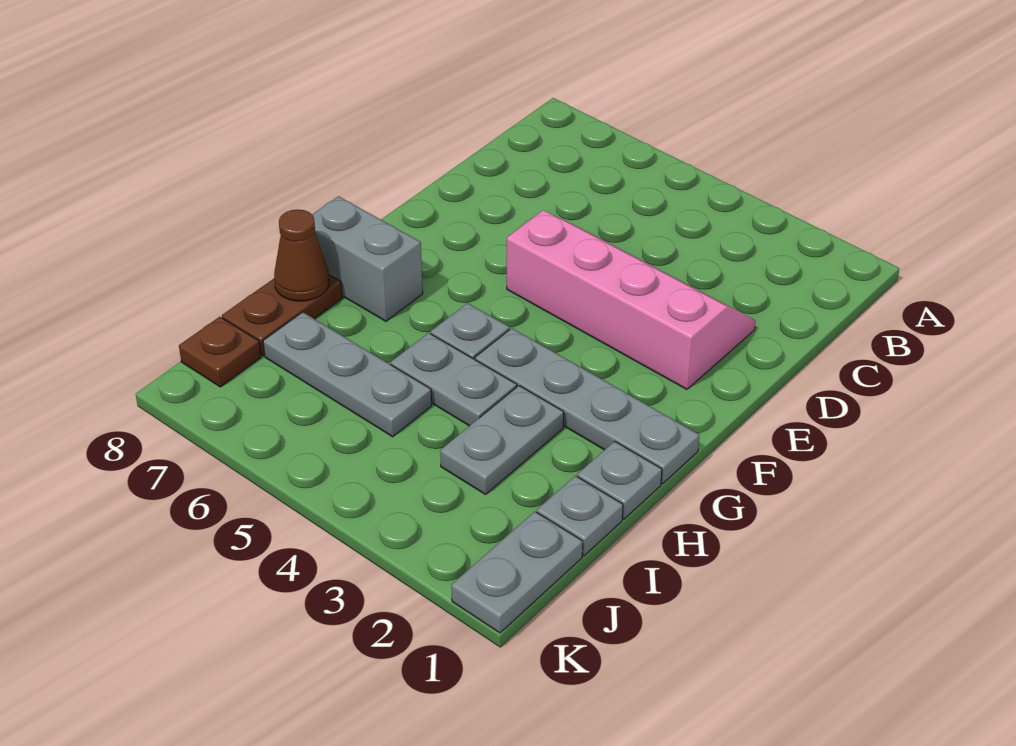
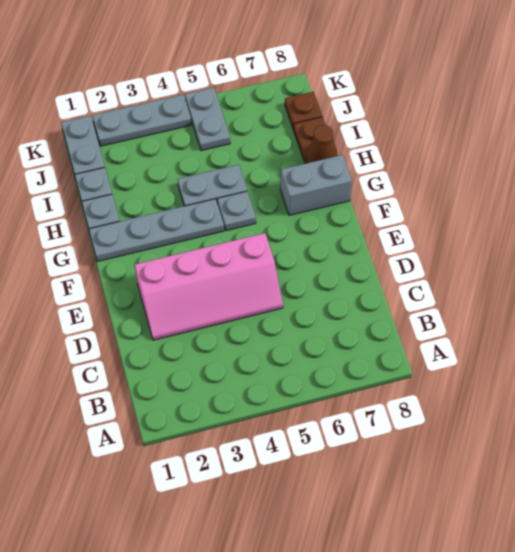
grey 1x2 plate [440,386,564,494] -> grey 1x2 plate moved to [185,87,230,151]
grey 1x3 plate [263,312,432,437] -> grey 1x3 plate moved to [92,95,191,146]

